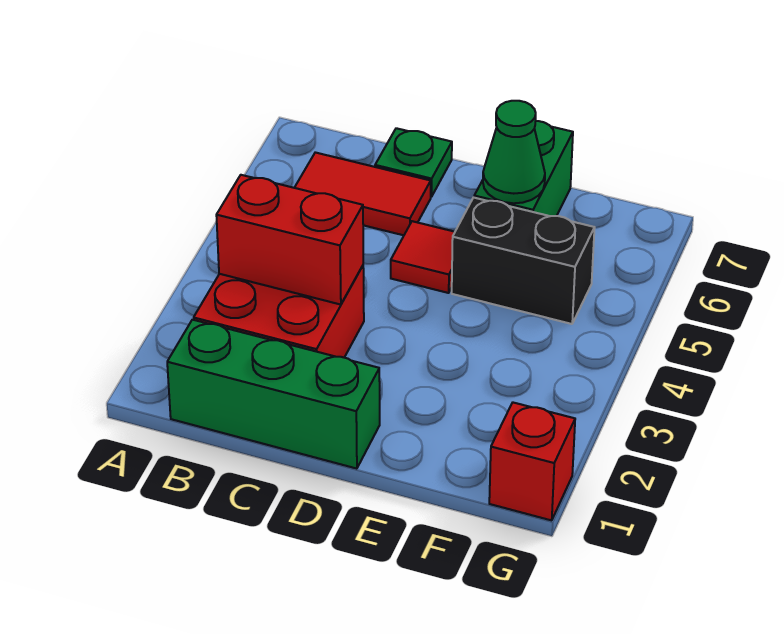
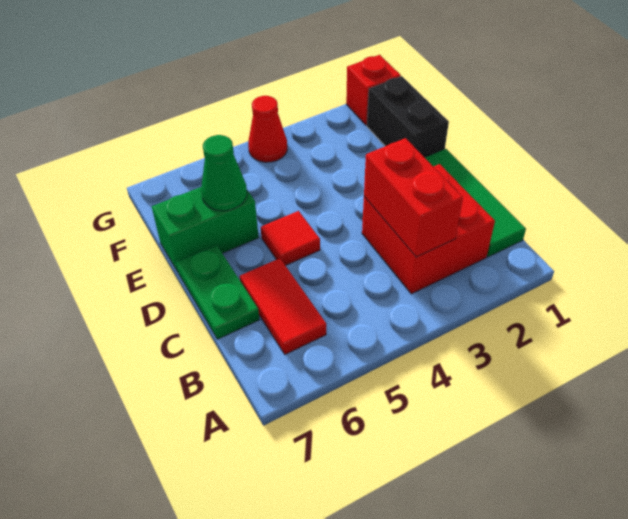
green 1x3 brick [167,320,380,469] -> green 1x3 tile [425,149,526,257]
green 1x1 plate [375,128,452,197] -> green 1x2 plate [176,245,260,339]
black 1x2 brick [452,198,595,324] -> black 1x2 brick moved to [367,76,449,158]
none -> red 1x1 cone [248,96,287,162]

